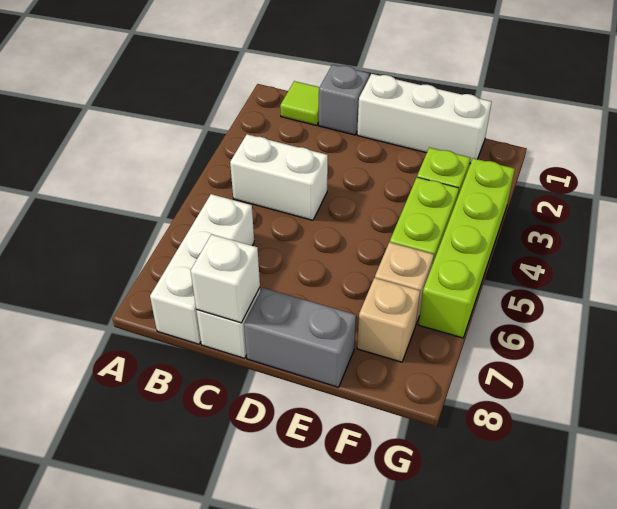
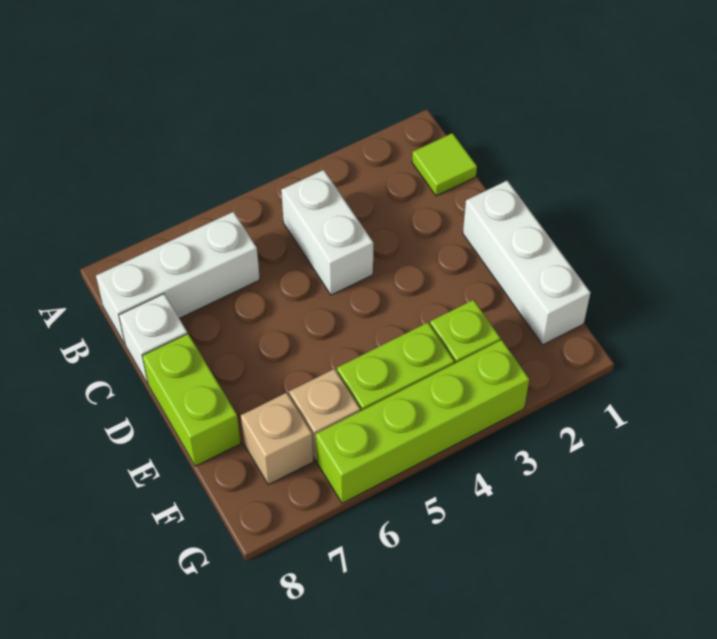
grey 1x1 brick [319,65,370,135] -> none
white 1x1 brick [191,234,260,323] -> none
grey 1x2 brick [244,288,356,387] -> lime 1x2 brick [143,334,241,466]

